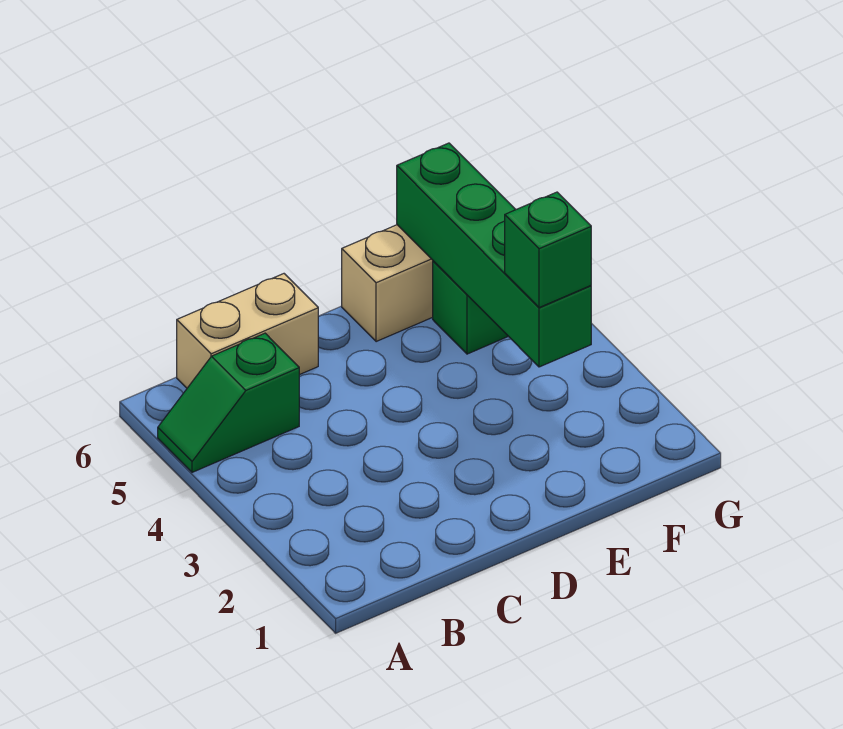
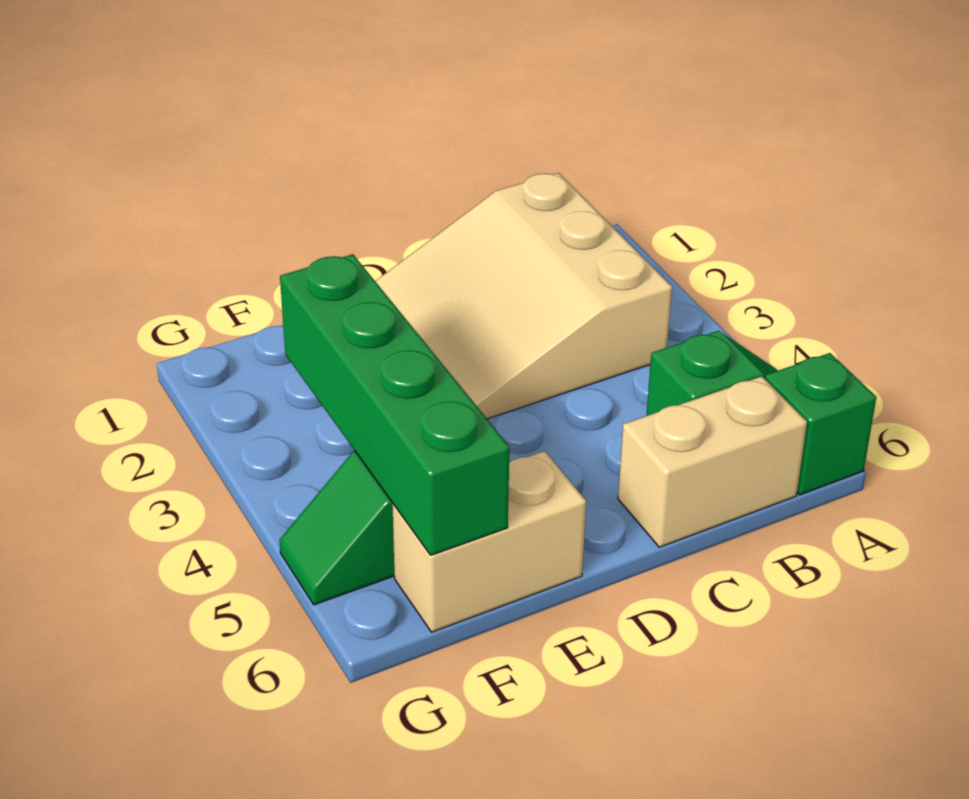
none -> tan 3x3 slope [375,173,672,419]
green 1x1 brick [505,192,591,308] -> green 1x1 brick moved to [765,353,876,495]

